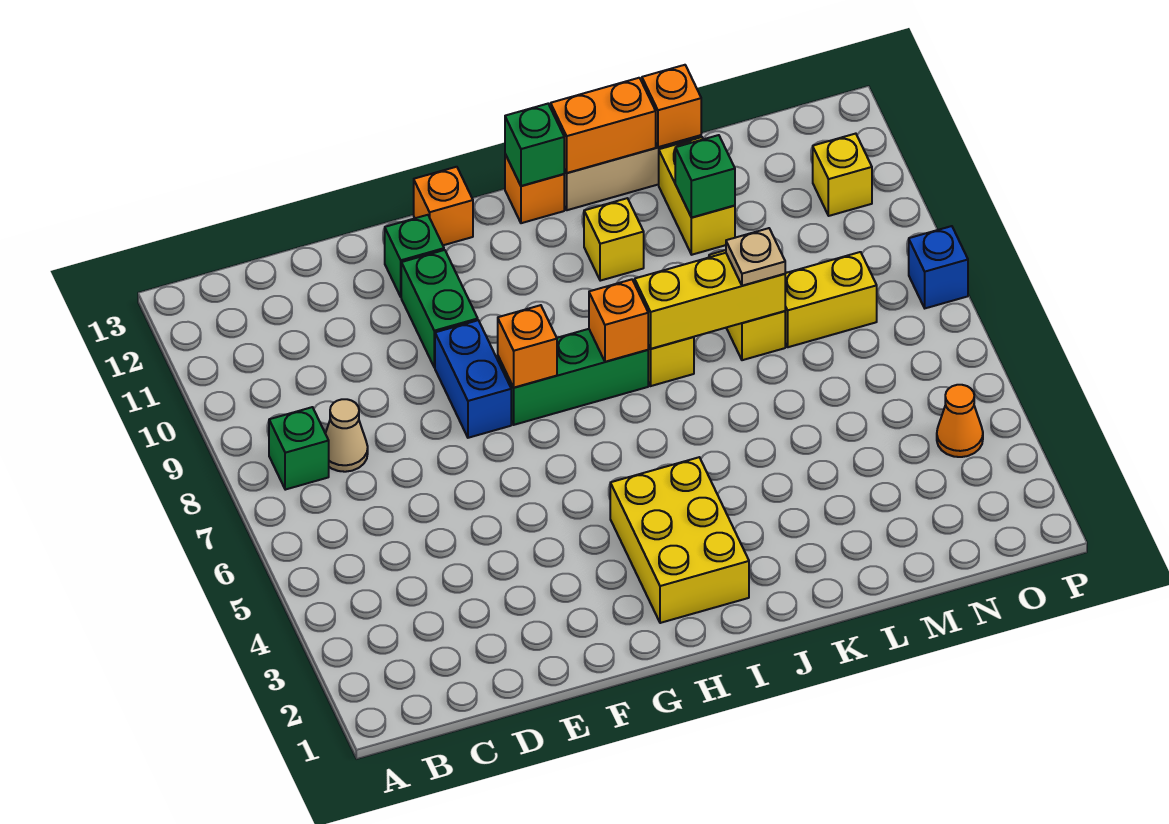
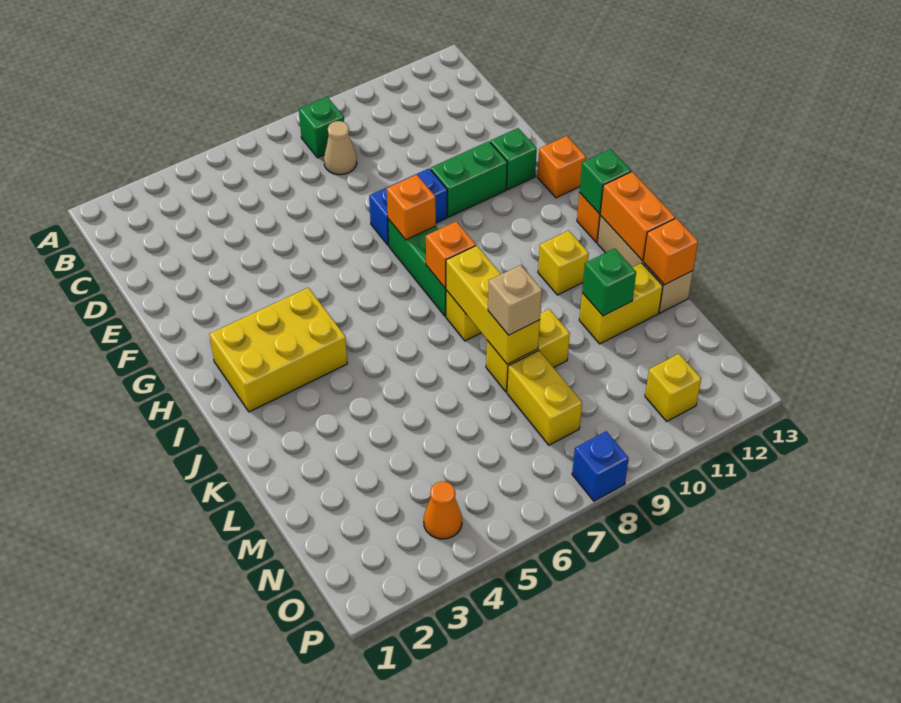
tan 1x1 plate [726,228,785,286] -> tan 1x1 brick [488,265,542,335]

